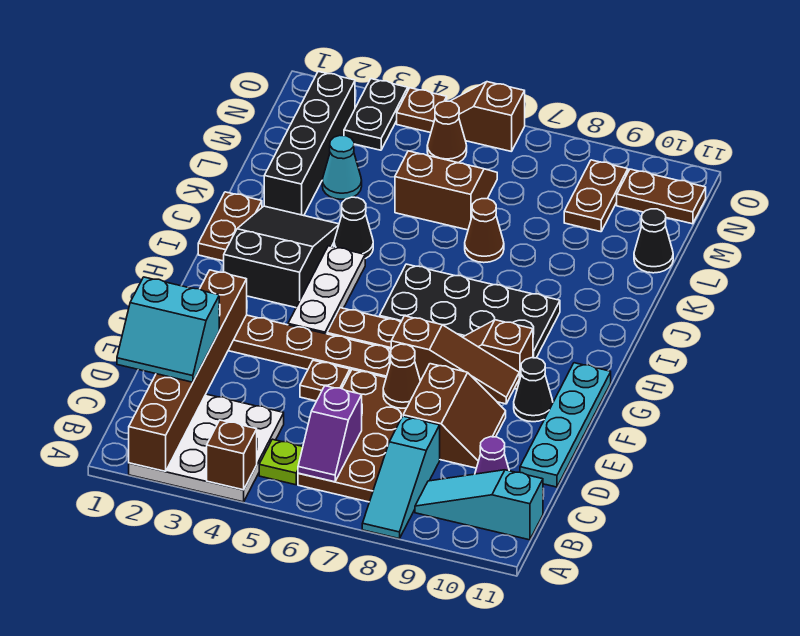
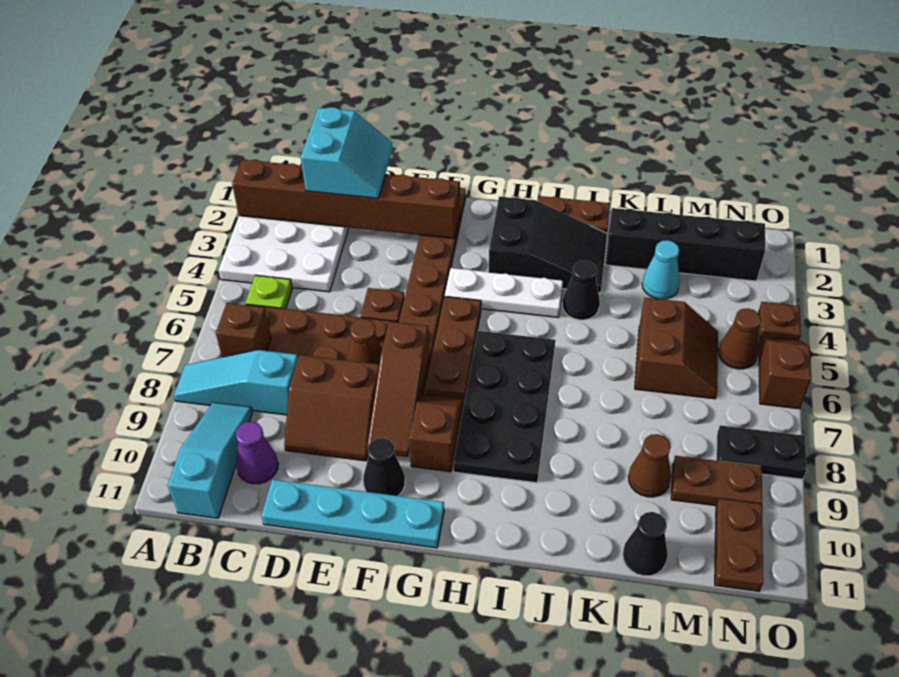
brown 1x1 brick [207,420,257,490] -> brown 1x1 brick moved to [216,303,271,357]
purple 1x2 slope [298,386,362,482] -> none
cyan 2x2 slope [117,277,219,382] -> cyan 2x2 slope turned to [301,107,393,198]
brown 1x1 cone [465,199,504,263] -> brown 1x1 cone moved to [628,434,671,497]
black 1x2 plate [344,79,408,150] -> black 1x2 plate moved to [717,425,806,479]

